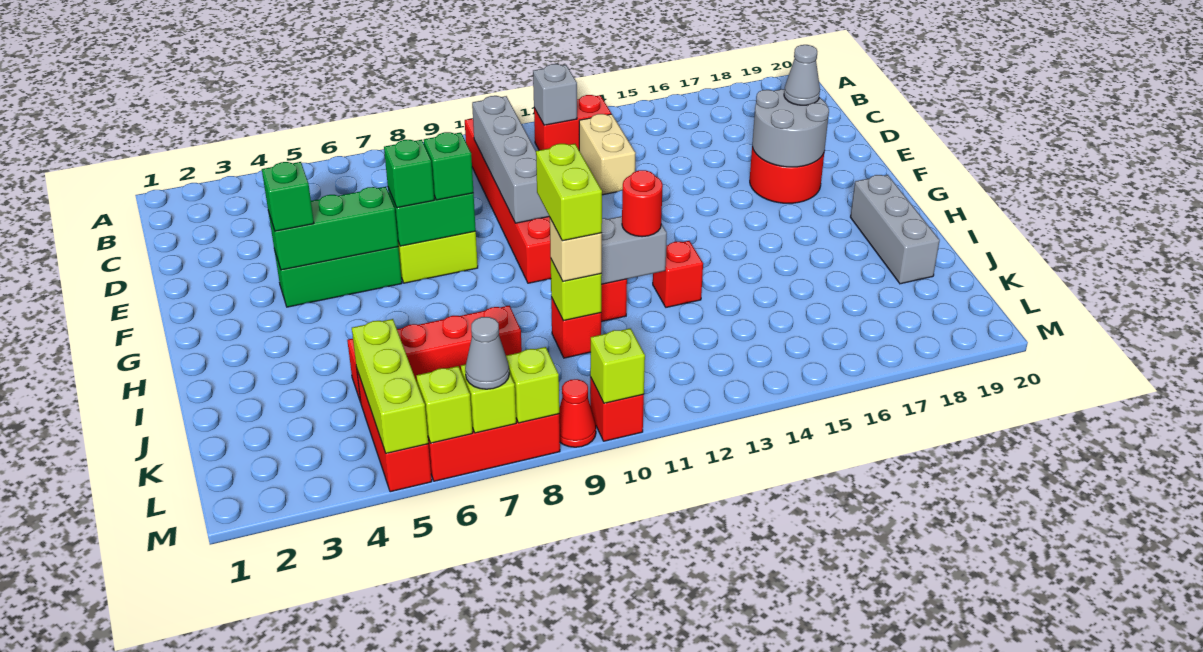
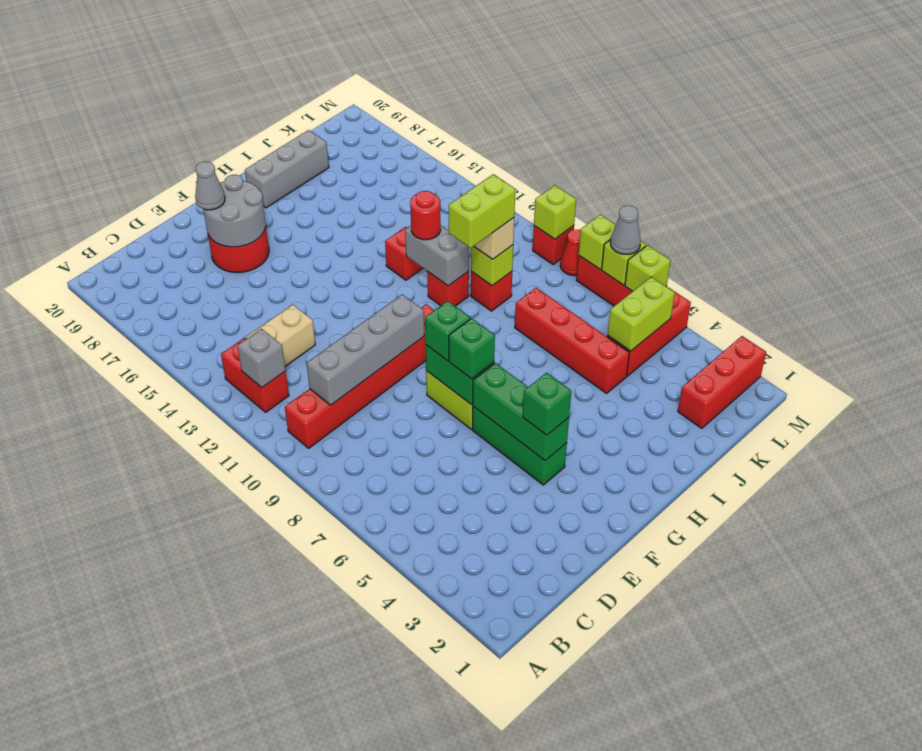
none -> red 1x3 brick [678,336,766,429]
lime 1x3 brick [352,319,428,453] -> lime 1x2 brick [607,277,675,351]

